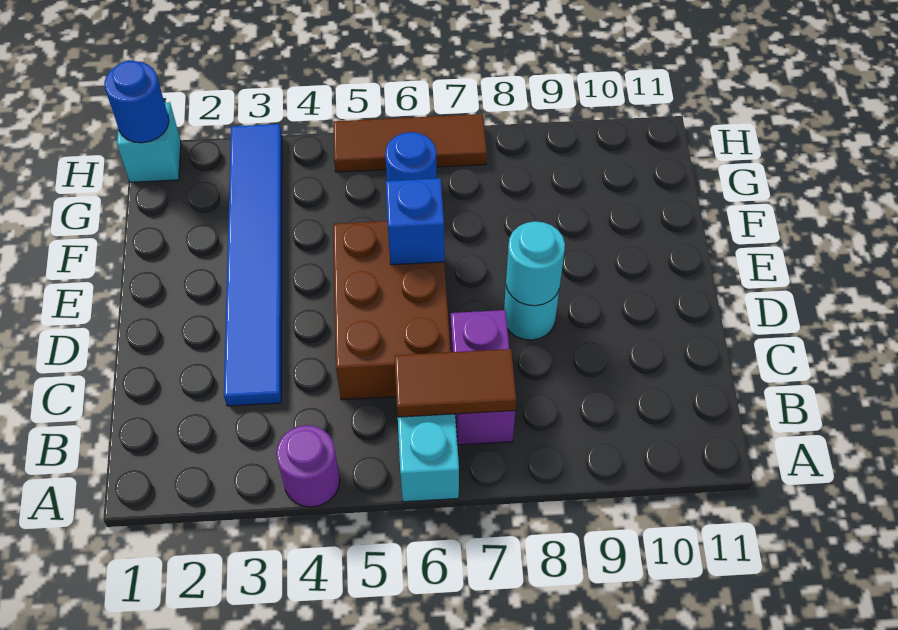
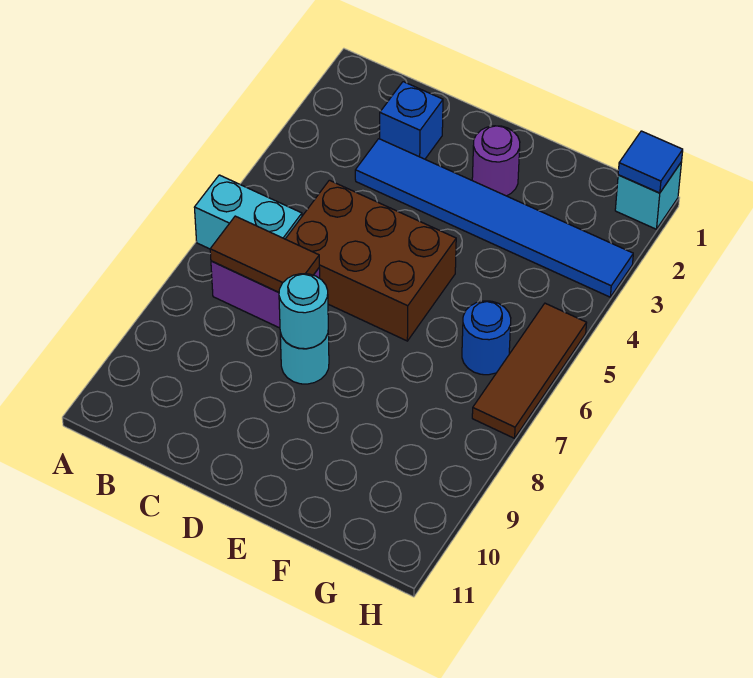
purple 1x1 round brick [276,425,340,507] -> purple 1x1 round brick moved to [472,126,520,196]
brown 1x2 tile [395,349,516,417] -> brown 1x2 tile turned to [210,216,319,292]
blue 1x1 brick [386,178,444,265] -> blue 1x1 brick moved to [380,82,443,159]
blue 1x1 round brick [104,61,169,143] -> blue 1x1 tile [618,131,683,193]

